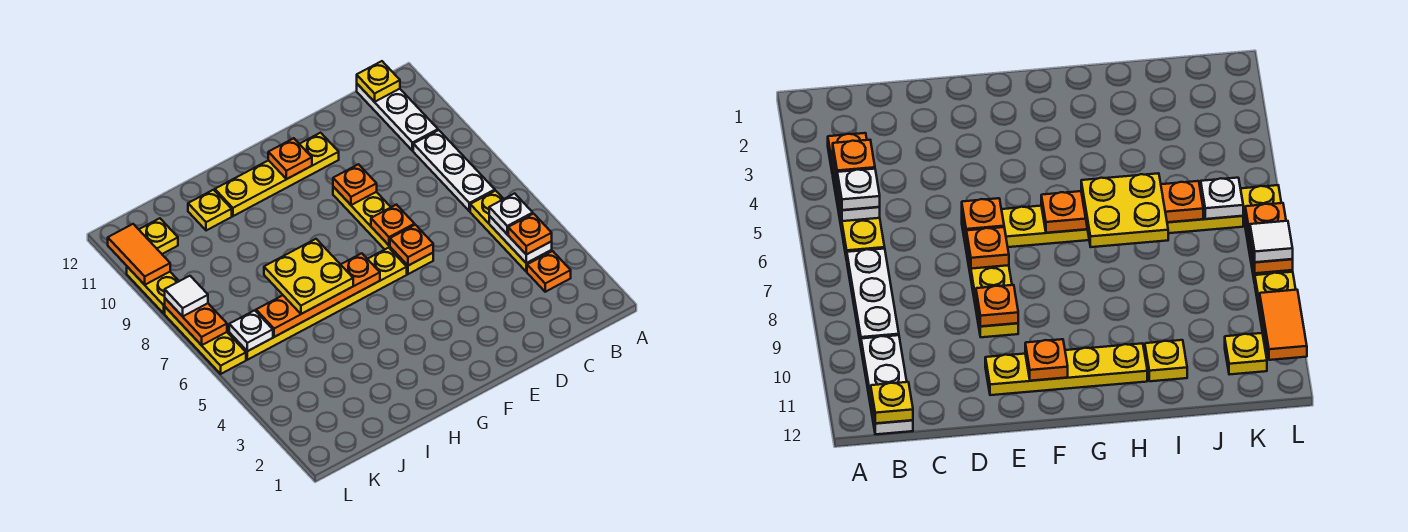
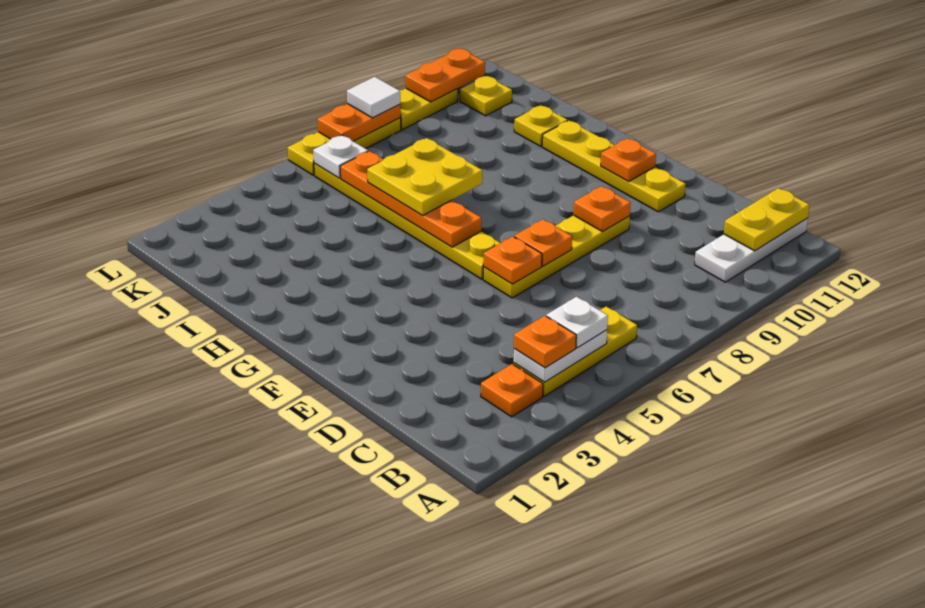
white 1x3 plate [413,130,495,211] -> none
yellow 1x1 plate [357,61,400,102] -> yellow 1x2 plate [724,188,809,251]
orange 1x2 tile [108,224,170,285] -> orange 1x2 plate [405,49,485,102]

